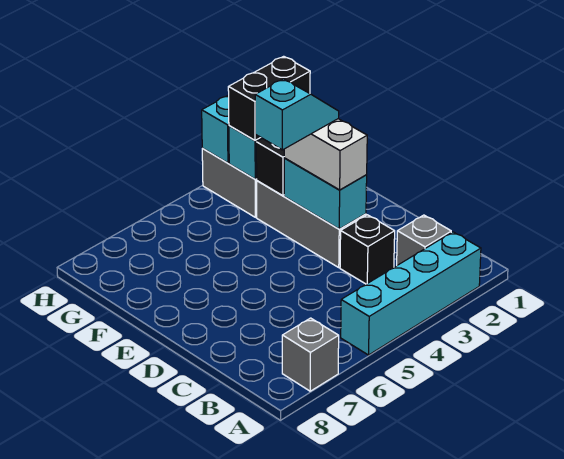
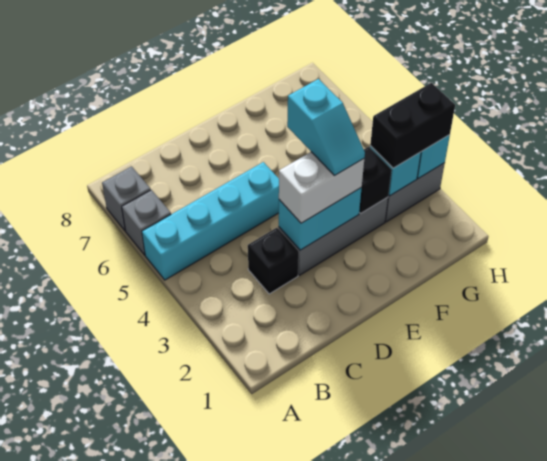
cyan 1x4 brick [341,232,481,355] -> cyan 1x4 brick turned to [142,162,279,280]
grey 1x1 brick [397,215,451,265] -> grey 1x1 brick moved to [122,190,171,255]
black 1x2 brick [228,56,310,141] -> black 1x2 brick turned to [370,83,455,168]

